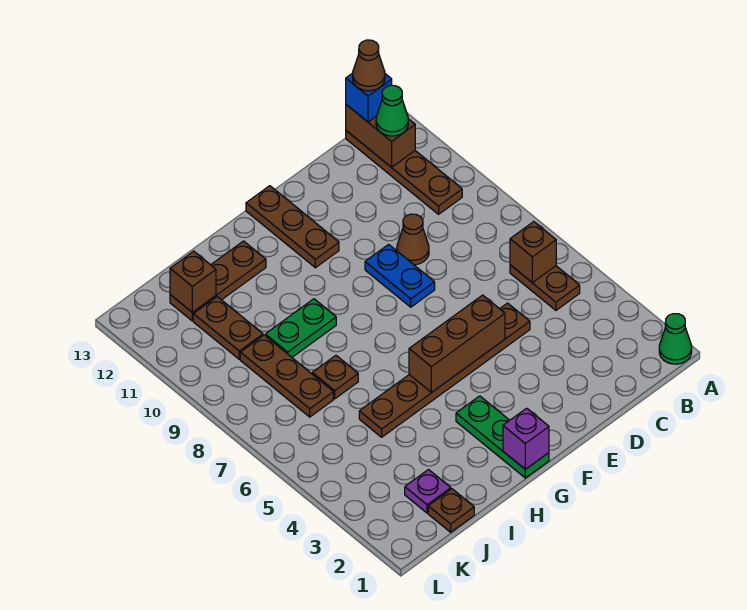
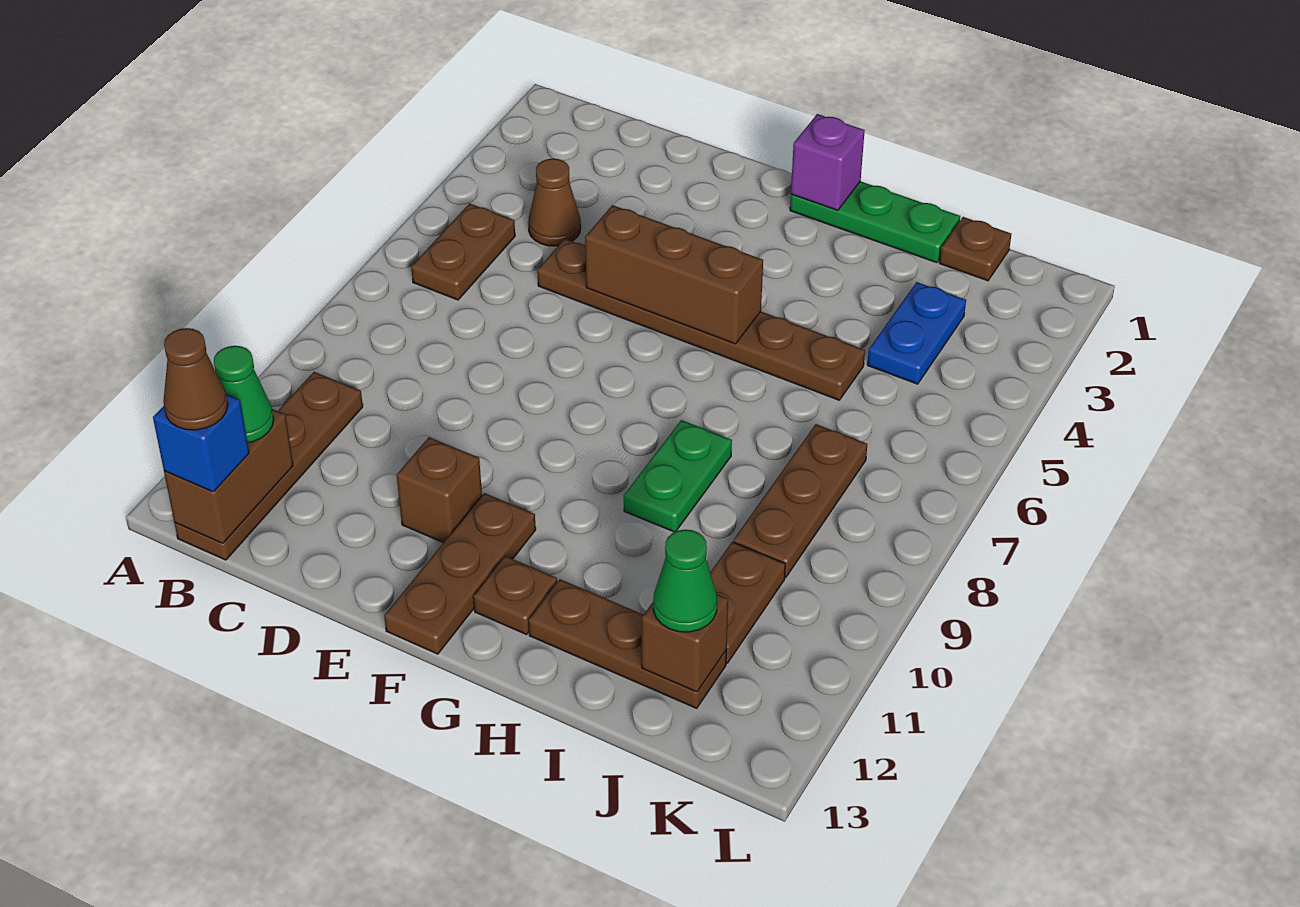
green 1x1 cone [659,314,692,364] -> green 1x1 cone moved to [653,529,717,632]
brown 1x1 brick [510,222,556,283] -> brown 1x1 brick moved to [397,437,482,543]
brown 1x1 cone [397,214,429,265] -> brown 1x1 cone moved to [528,159,581,246]
blue 1x2 plate [365,244,435,307] -> blue 1x2 plate moved to [867,282,966,384]
green 1x3 plate [456,396,549,478] -> green 1x3 plate turned to [790,181,960,263]
green 1x2 plate [265,299,336,357] -> green 1x2 plate turned to [624,420,732,532]
brown 1x1 plate [312,356,358,399] -> brown 1x1 plate moved to [473,556,557,634]
purple 1x1 plate [405,470,451,513] -> none

